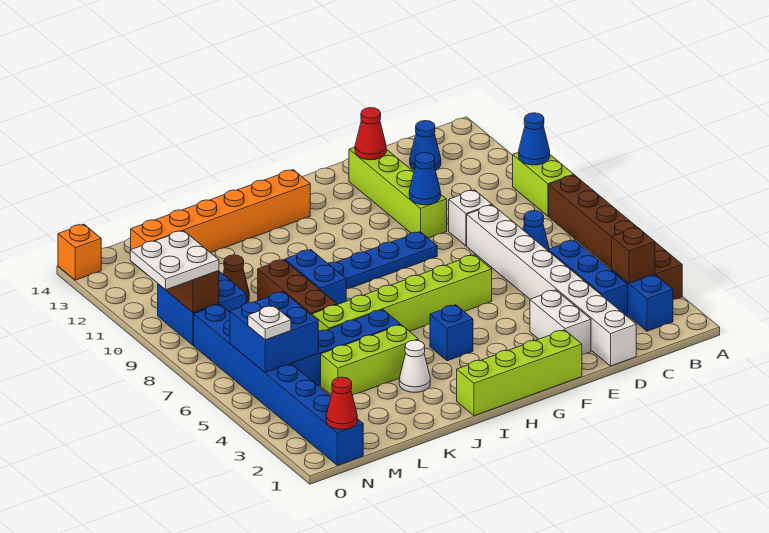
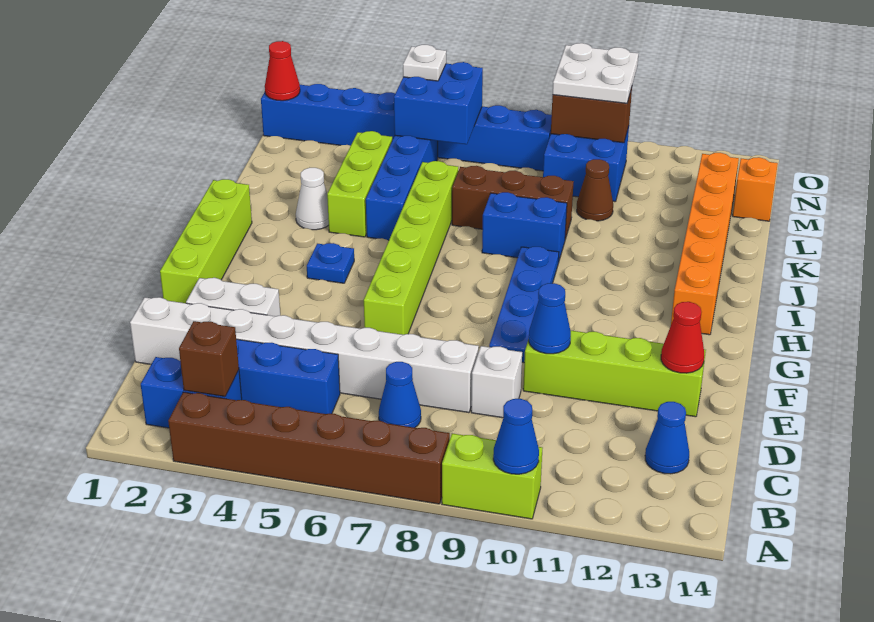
blue 1x1 brick [430,305,473,361] -> blue 1x1 plate [307,243,354,283]
orange 1x1 brick [58,224,101,280] -> orange 1x1 brick moved to [733,157,778,221]

